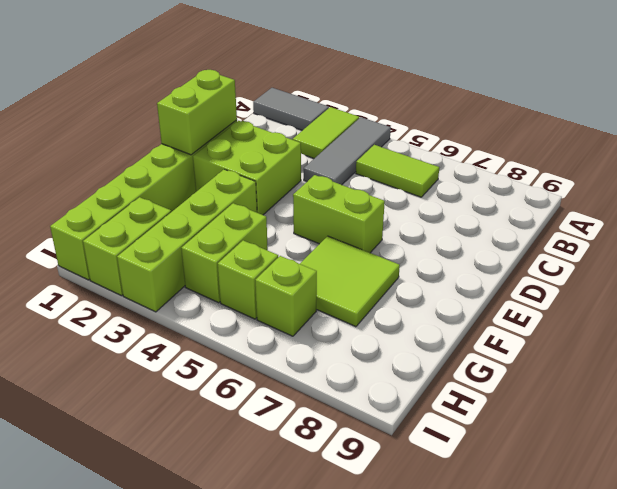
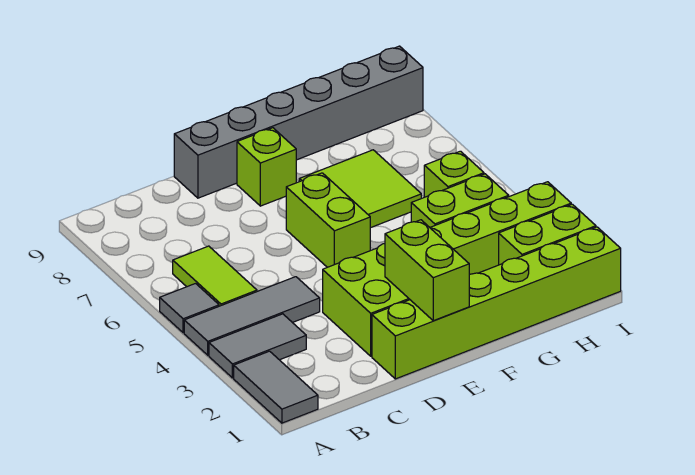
lime 1x2 tile [292,107,359,158] -> grey 1x2 tile [209,314,306,378]
none -> grey 1x1 tile [160,284,219,333]
lime 1x2 brick [157,70,237,155] -> lime 1x2 brick turned to [385,220,469,321]
none -> grey 1x6 brick [174,46,423,198]
lime 1x1 brick [255,256,317,336] -> lime 1x1 brick moved to [237,128,296,206]

